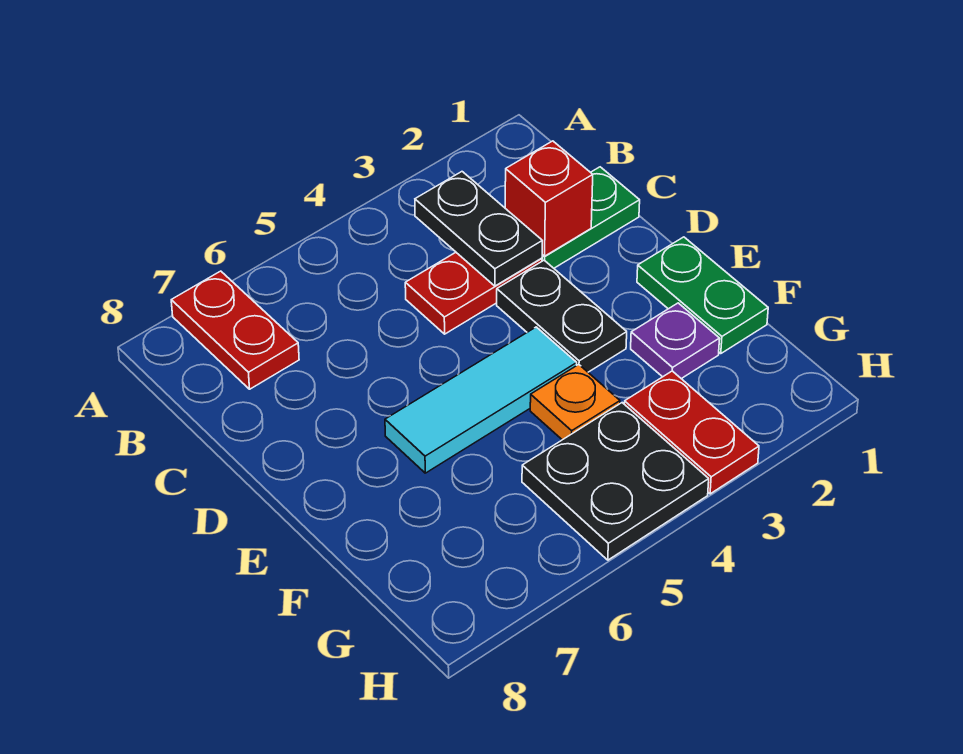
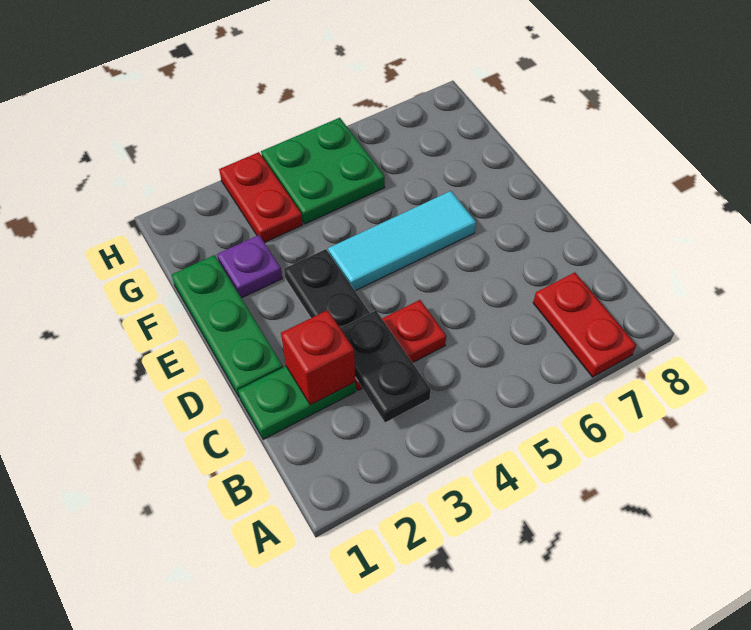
green 1x2 plate [637,237,768,354] -> green 1x3 plate [172,255,283,398]
orange 1x1 plate [530,365,620,440] -> none
black 2x2 plate [522,403,709,560] -> green 2x2 plate [261,118,385,224]

